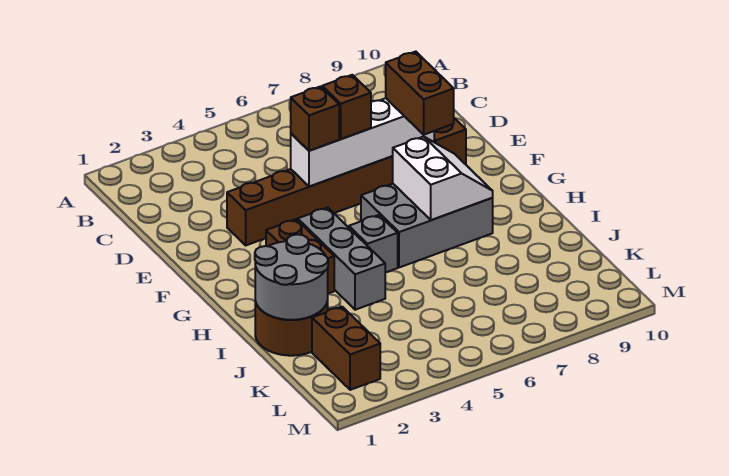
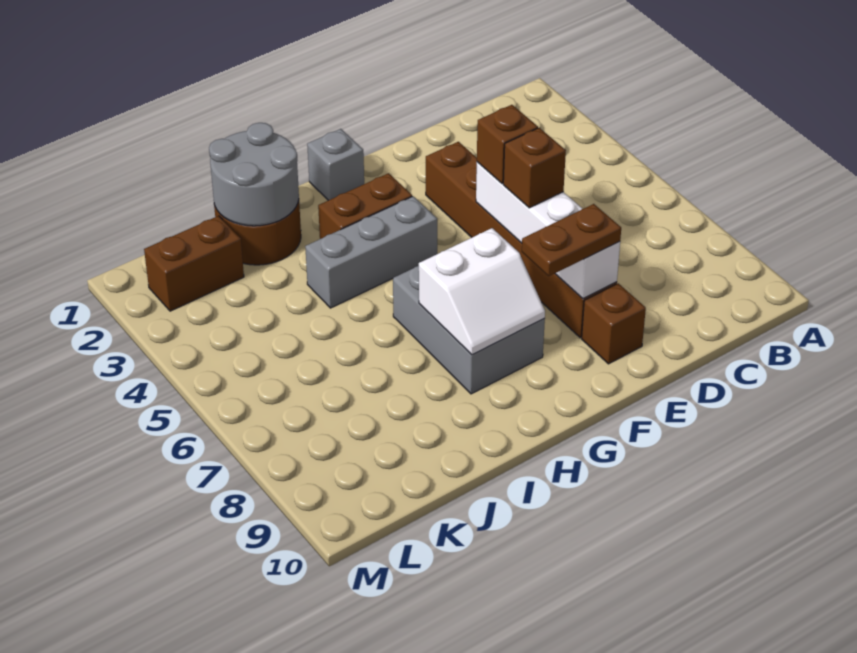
brown 1x2 brick [386,52,454,135] -> brown 1x2 plate [522,204,621,276]
grey 1x1 brick [349,215,398,273] -> grey 1x1 brick moved to [307,129,364,200]

